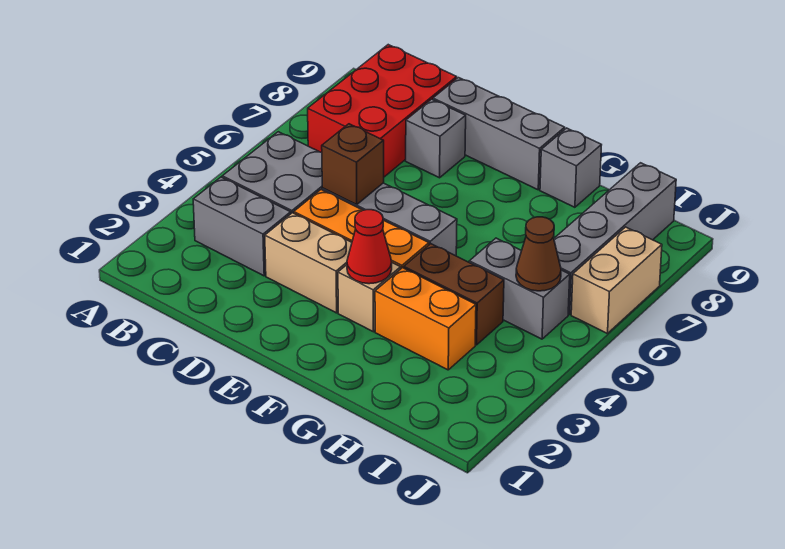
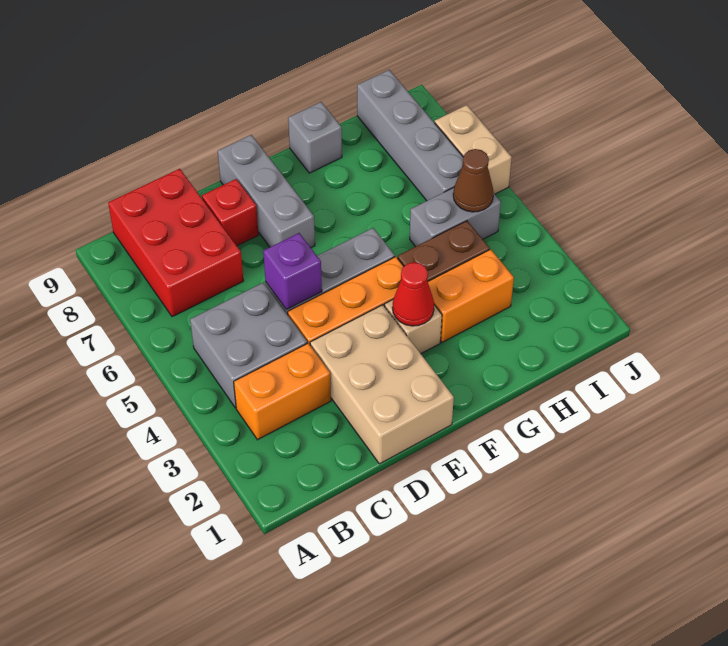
grey 1x2 brick [193,177,291,276] -> orange 1x2 brick [234,343,331,440]
tan 1x2 brick [265,213,352,313] -> tan 2x3 brick [310,305,454,464]
brown 1x1 brick [322,124,384,204] -> purple 1x1 brick [263,233,322,310]
grey 1x1 brick [406,99,466,178] -> red 1x1 brick [202,179,259,246]
grey 1x3 brick [433,78,565,190] -> grey 1x3 brick turned to [218,135,315,248]

